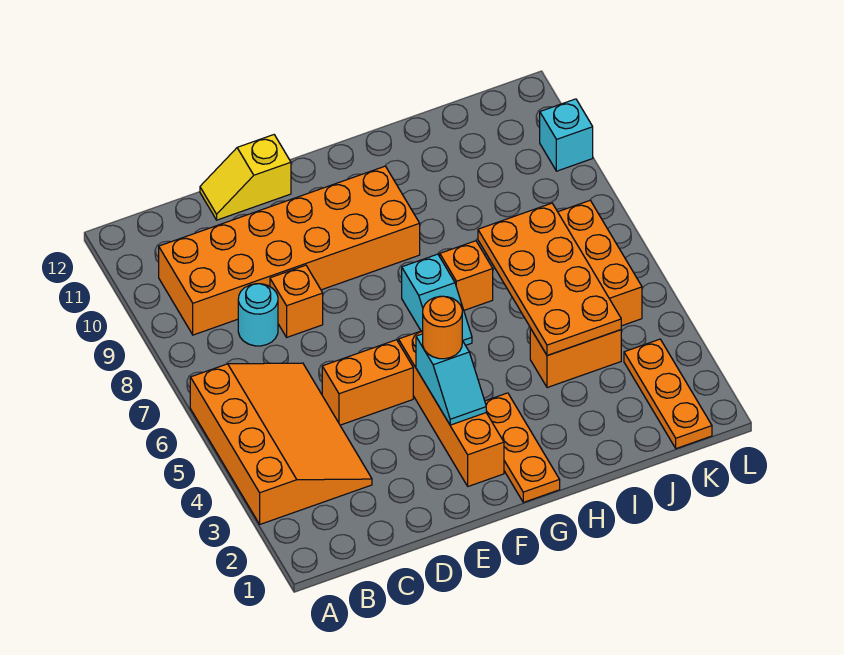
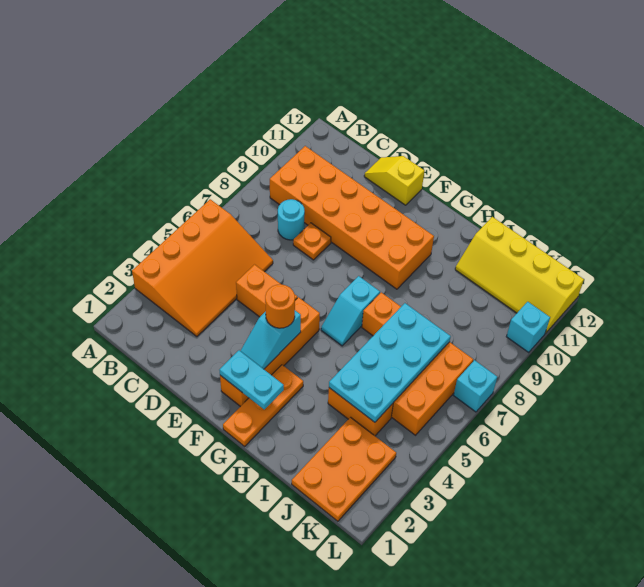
orange 1x1 brick [270,265,323,337] -> orange 1x1 plate [293,223,331,260]
none -> cyan 1x2 plate [220,350,284,409]
orange 2x4 plate [478,203,621,356] -> cyan 2x4 plate [329,303,451,422]
none -> yellow 2x4 slope [455,217,584,333]
orange 1x3 plate [624,339,712,449] -> orange 2x3 plate [292,417,396,521]
none -> cyan 1x1 brick [454,360,497,412]

